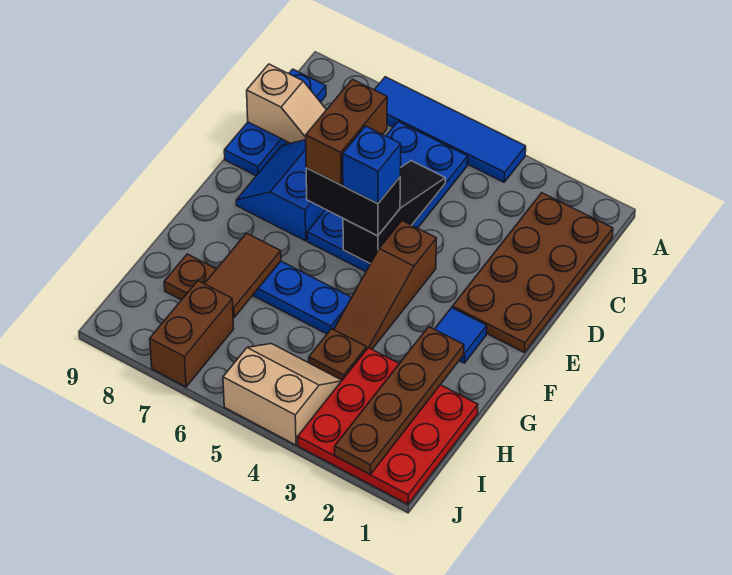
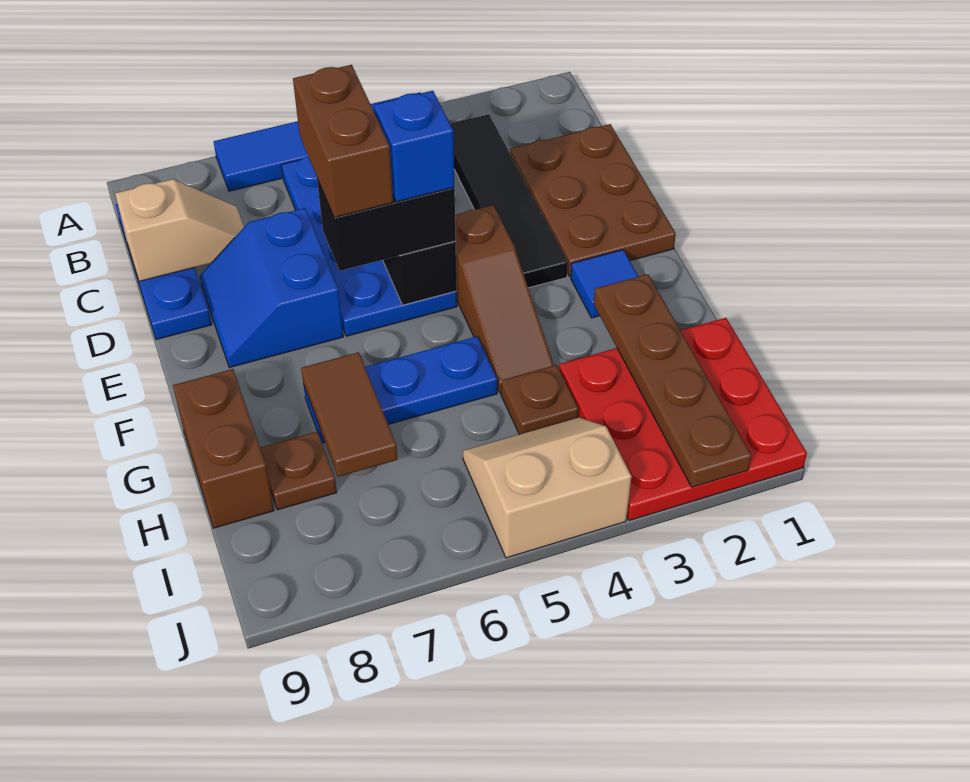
brown 2x4 plate [453,193,613,352] -> brown 2x3 plate [510,124,676,277]
none -> black 1x4 tile [450,114,568,288]
brown 1x2 brick [150,281,234,387] -> brown 1x2 brick moved to [173,369,274,528]

